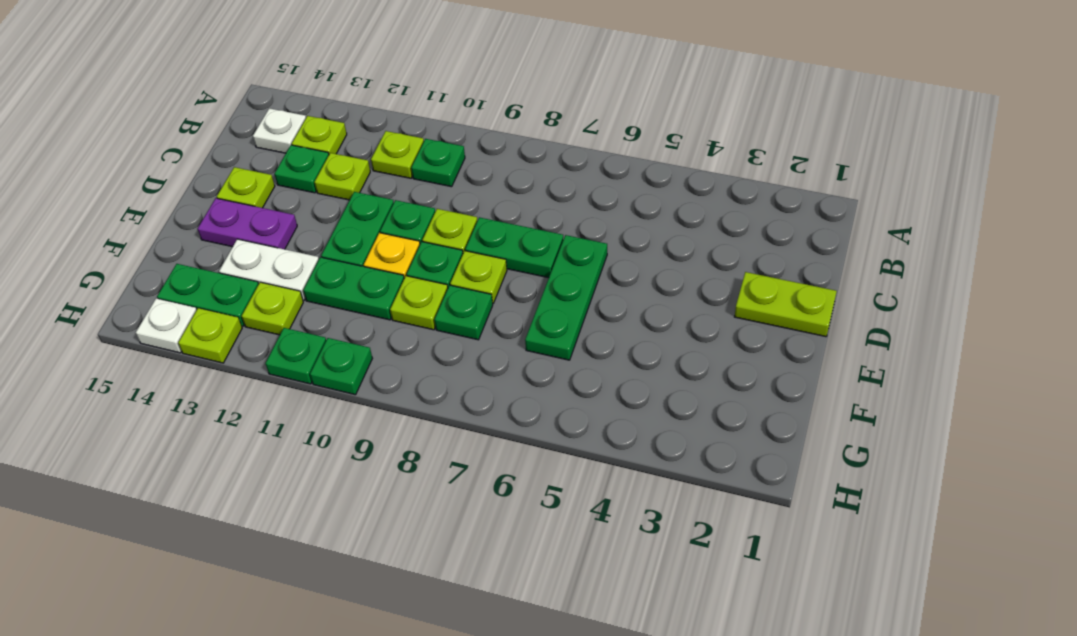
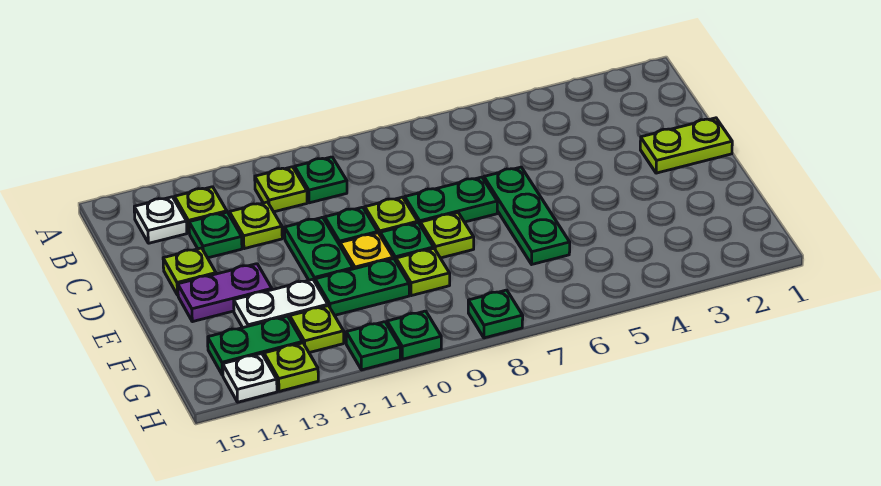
green 1x1 plate [434,285,493,340] -> green 1x1 plate moved to [468,290,523,338]

